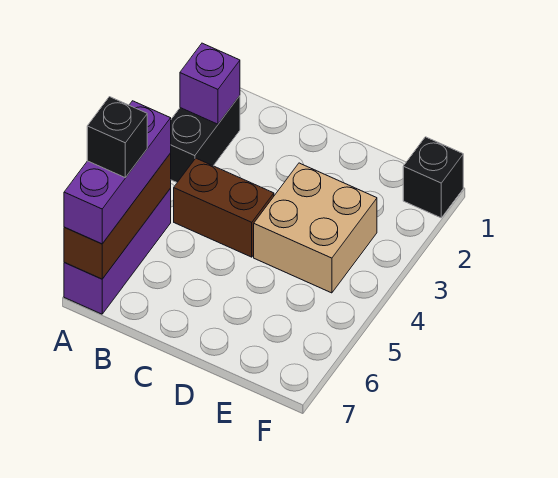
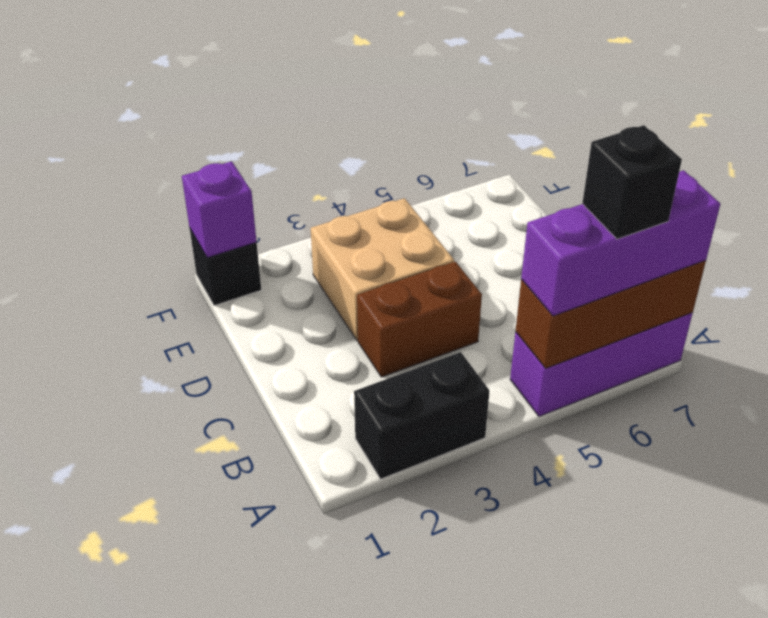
purple 1x1 brick [180,43,240,124] -> purple 1x1 brick moved to [182,161,257,258]
brown 1x2 brick [174,158,274,257] -> brown 1x2 brick turned to [357,262,482,377]

